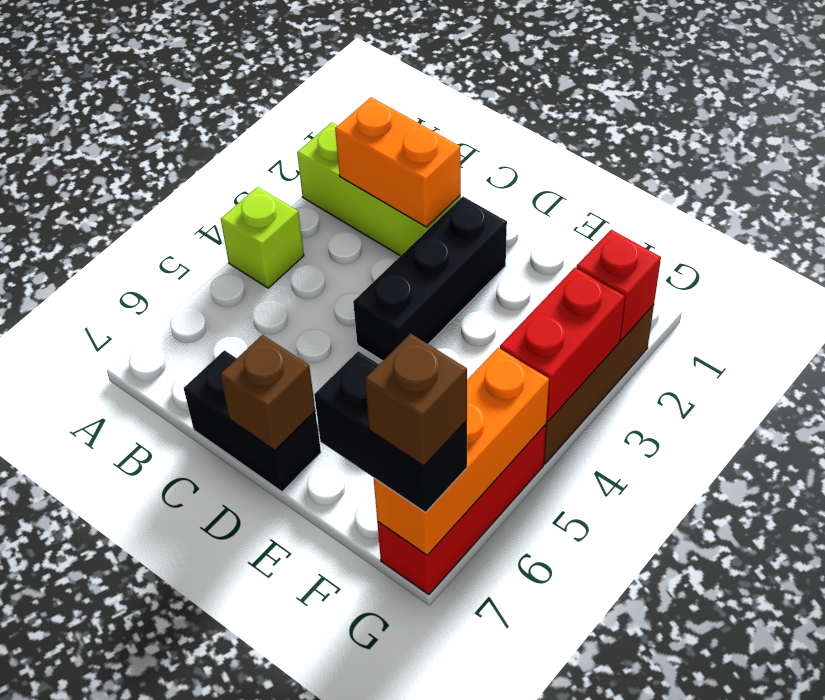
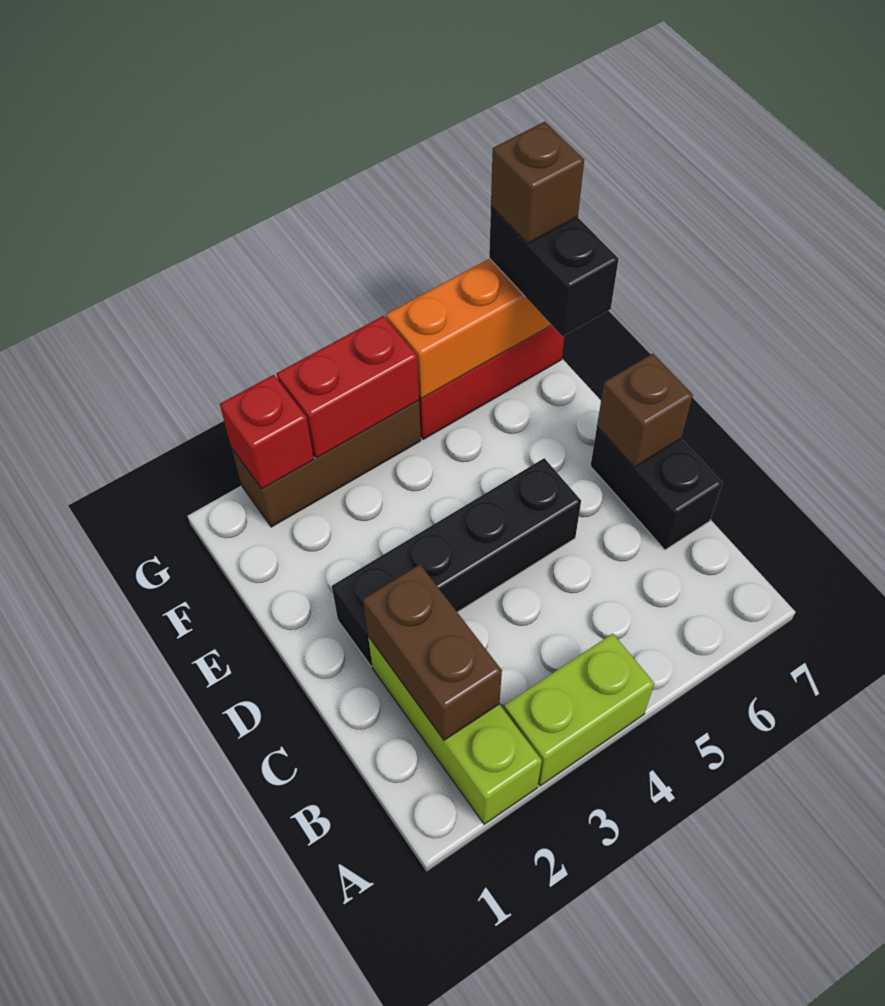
lime 1x1 brick [221,187,304,288] -> lime 1x2 brick [504,634,654,786]
orange 1x2 brick [335,97,461,227] -> brown 1x2 brick [363,565,502,740]
black 1x3 brick [353,197,507,361] -> black 1x4 brick [332,458,581,666]

